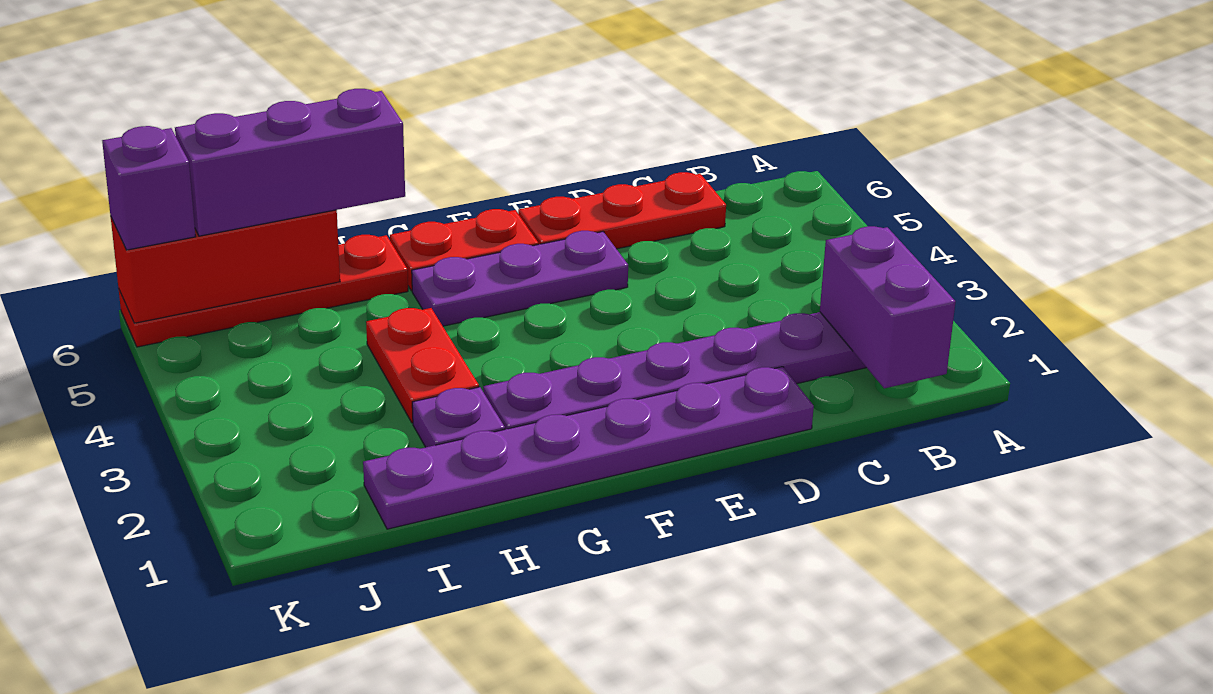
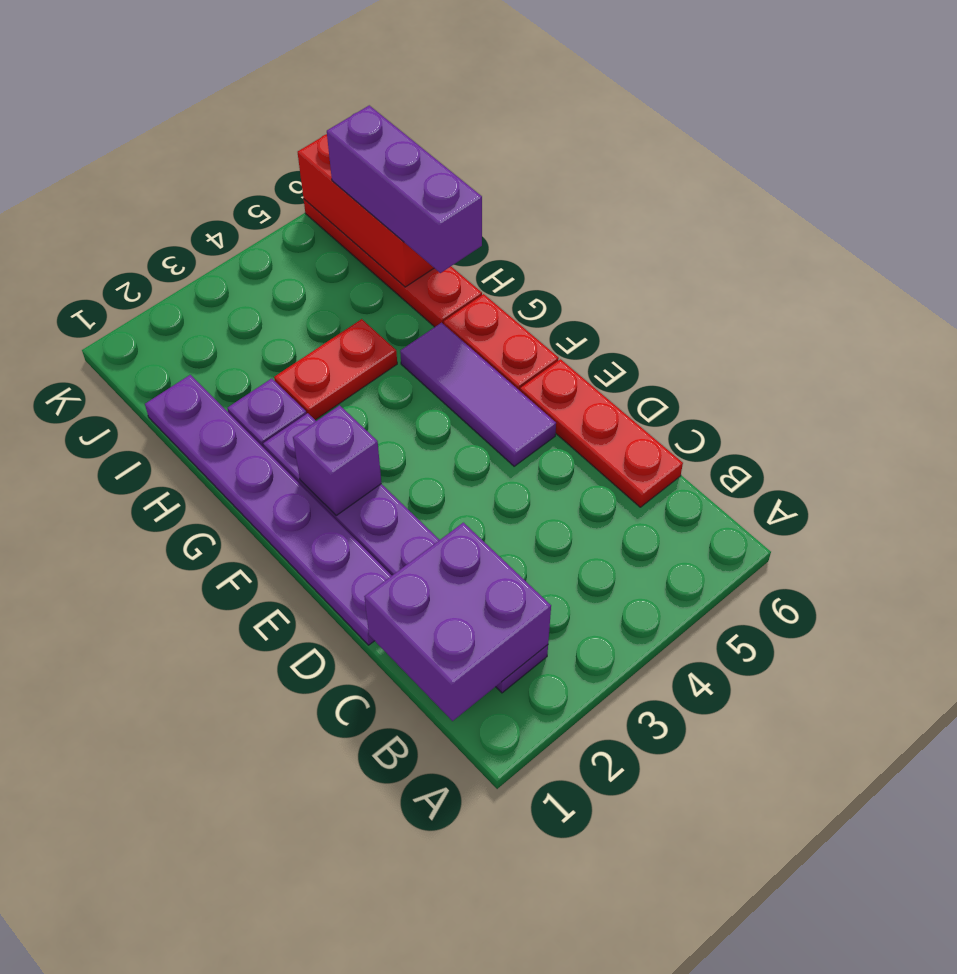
purple 1x2 brick [820,226,956,388] -> purple 2x2 brick [364,523,551,721]
purple 1x3 plate [412,231,628,326] -> purple 1x3 tile [400,323,556,466]
purple 1x1 brick [102,126,196,250] -> purple 1x1 brick moved to [293,405,381,516]

